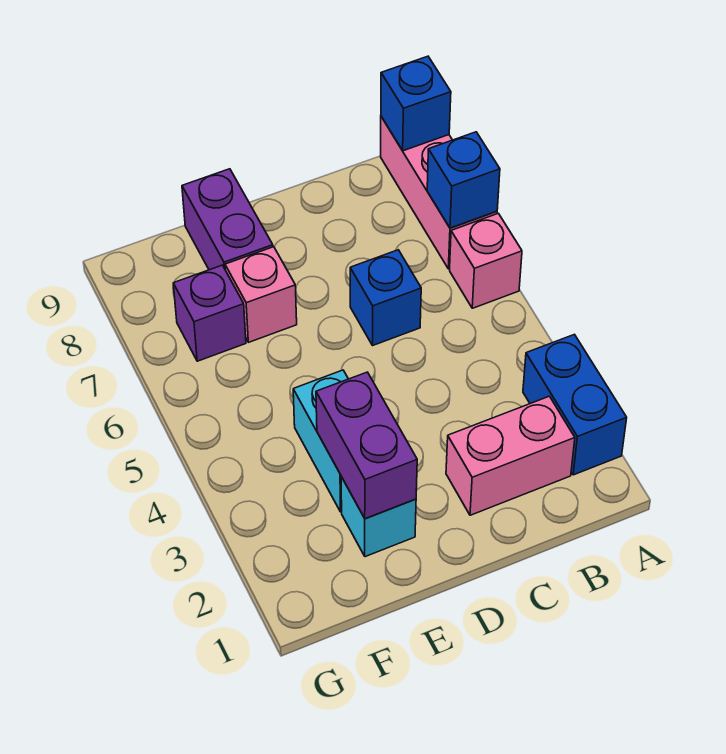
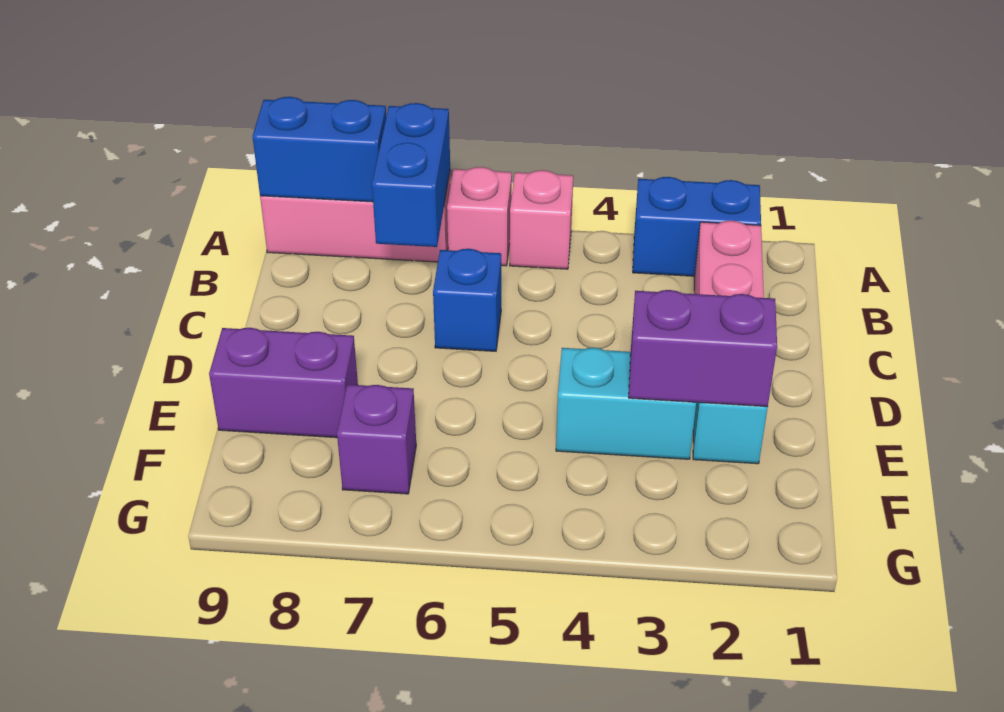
blue 1x1 brick [427,132,500,228] -> blue 1x2 brick [372,103,450,247]
blue 1x1 brick [381,56,451,151] -> blue 1x2 brick [252,97,386,202]
pink 1x1 brick [225,247,297,342] -> pink 1x1 brick moved to [510,170,573,269]

